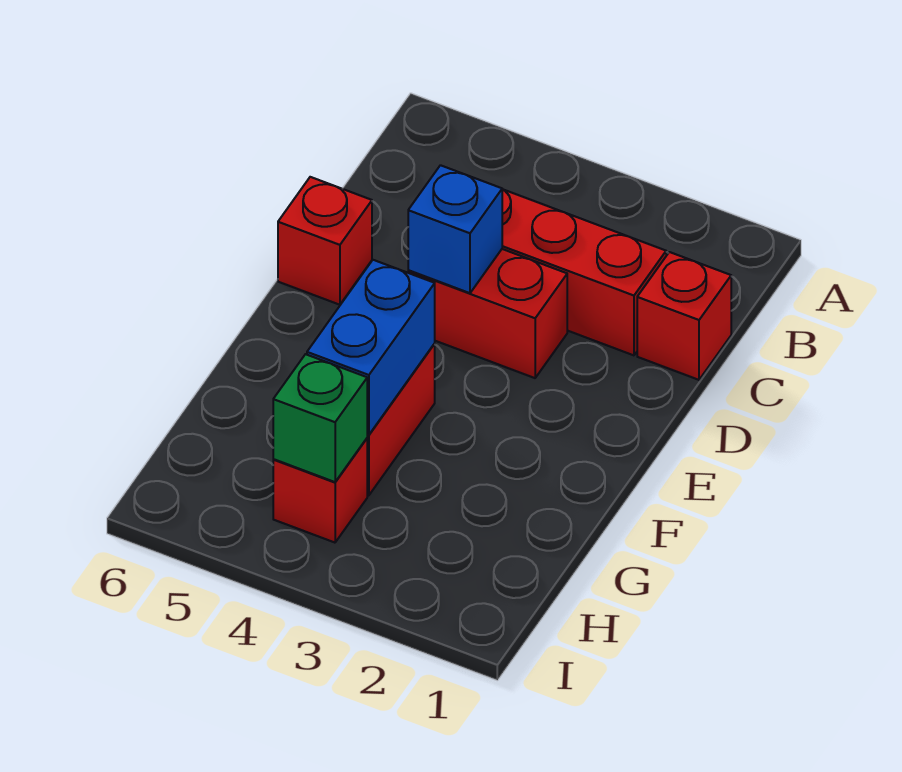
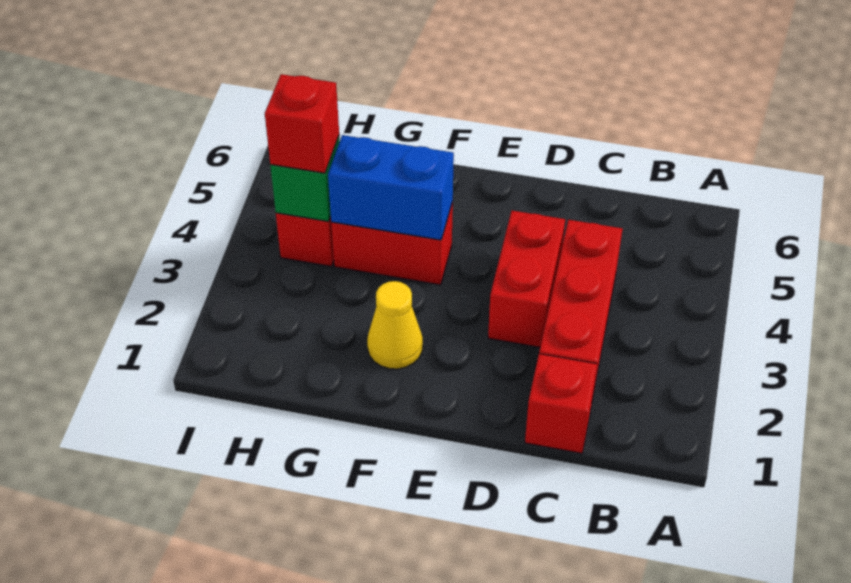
blue 1x1 brick [408,165,502,293] -> none
red 1x1 brick [278,177,372,305] -> red 1x1 brick moved to [265,74,339,173]
none -> yellow 1x1 cone [367,281,423,369]

